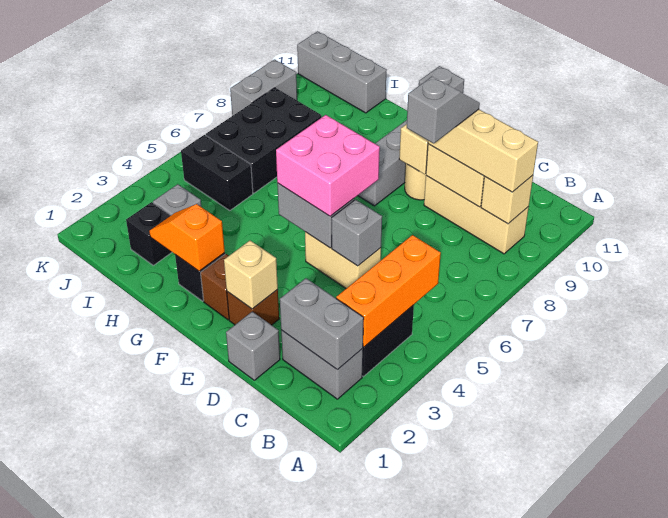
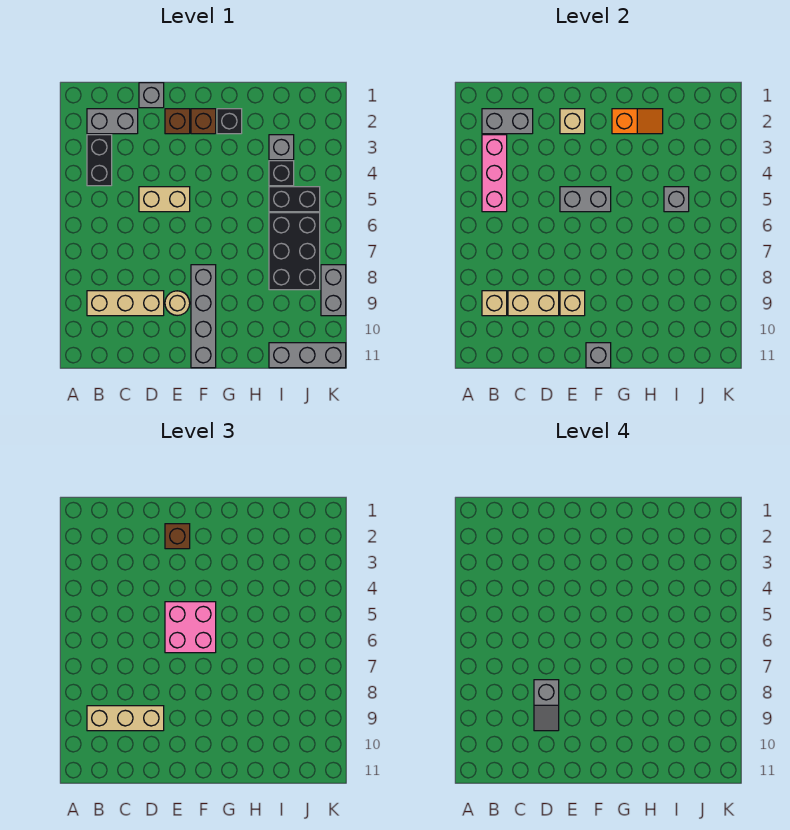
orange 1x3 brick [336,235,441,347] -> pink 1x3 brick [482,135,507,212]
grey 1x1 brick [332,200,382,266] -> grey 1x1 brick moved to [664,187,689,212]
none -> brown 1x1 brick [165,524,190,549]
black 1x1 brick [126,202,172,265] -> black 1x1 brick moved to [269,161,294,186]

